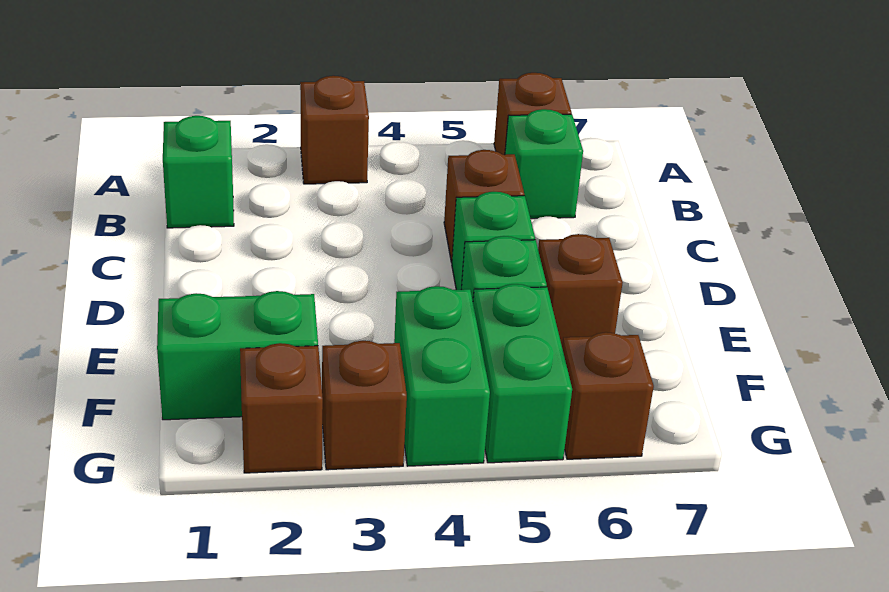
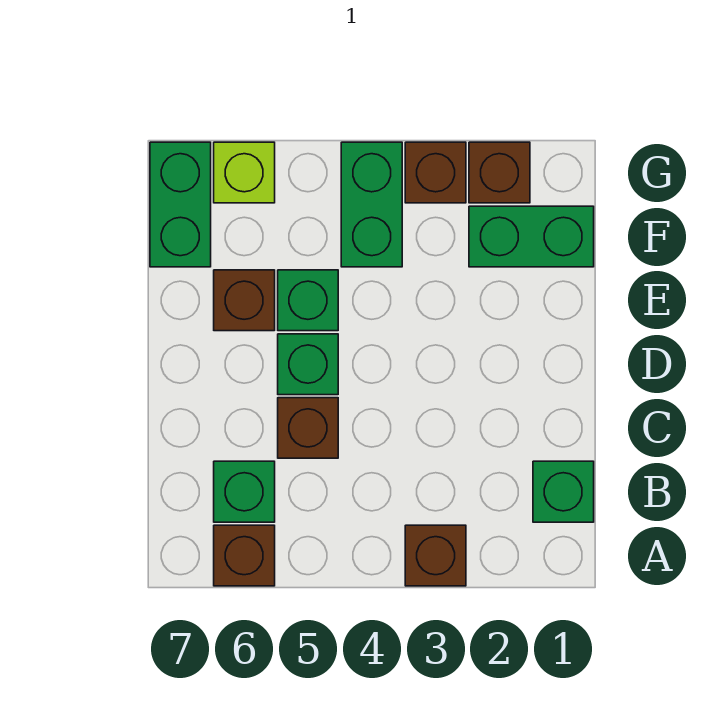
green 1x2 brick [473,284,572,463] -> green 1x2 brick moved to [150,142,211,267]
brown 1x1 brick [562,332,654,459] -> lime 1x1 brick [214,142,275,203]

